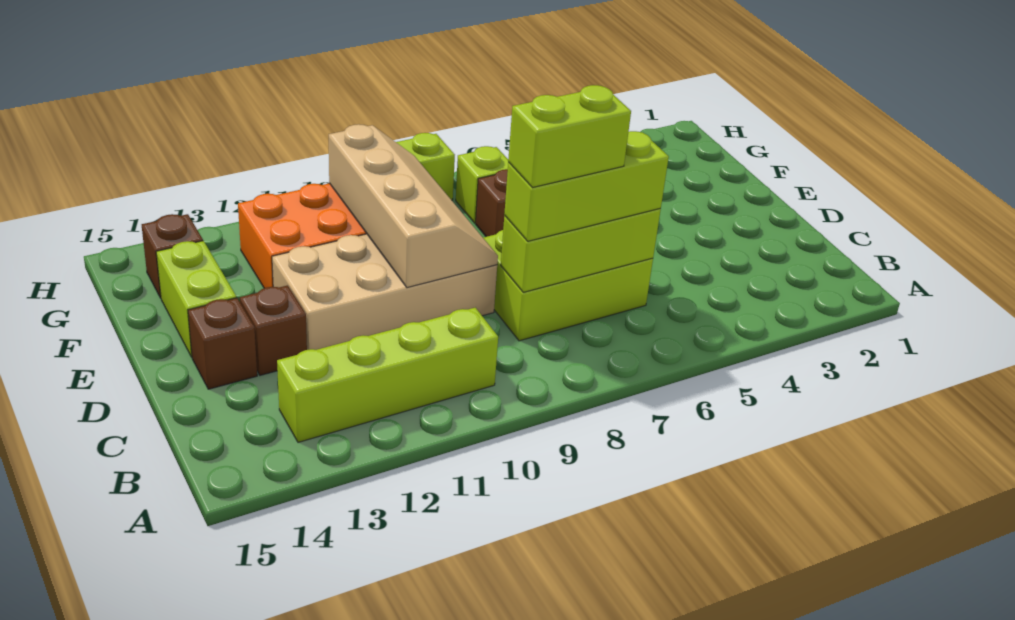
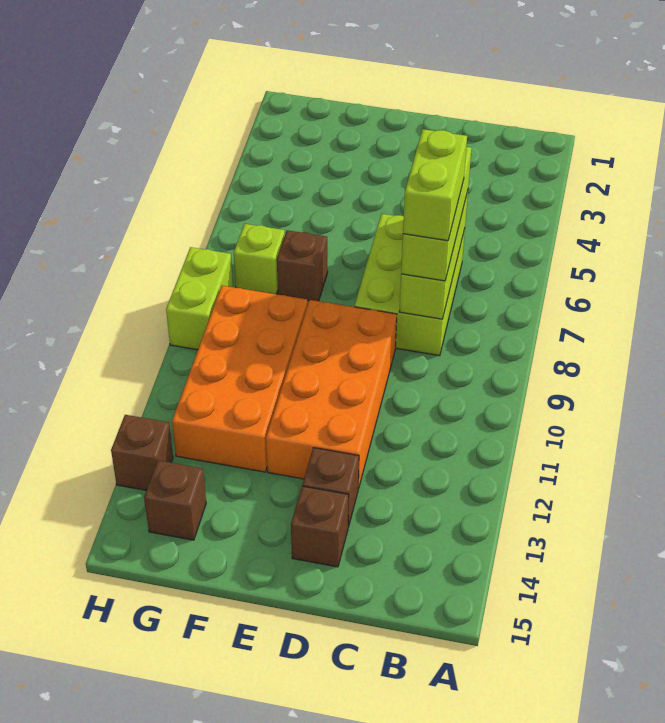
lime 1x4 brick [277,308,498,442] -> none
tan 2x4 brick [272,234,497,350] -> orange 2x4 brick [266,300,397,488]
tan 2x4 slope [329,124,498,288] -> none
lime 1x2 brick [156,241,236,357] -> none
none -> brown 1x1 brick [111,415,173,490]

